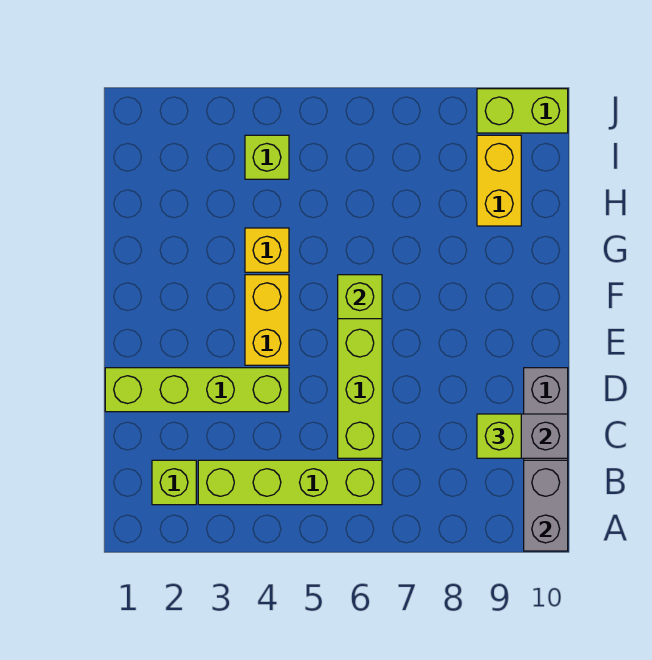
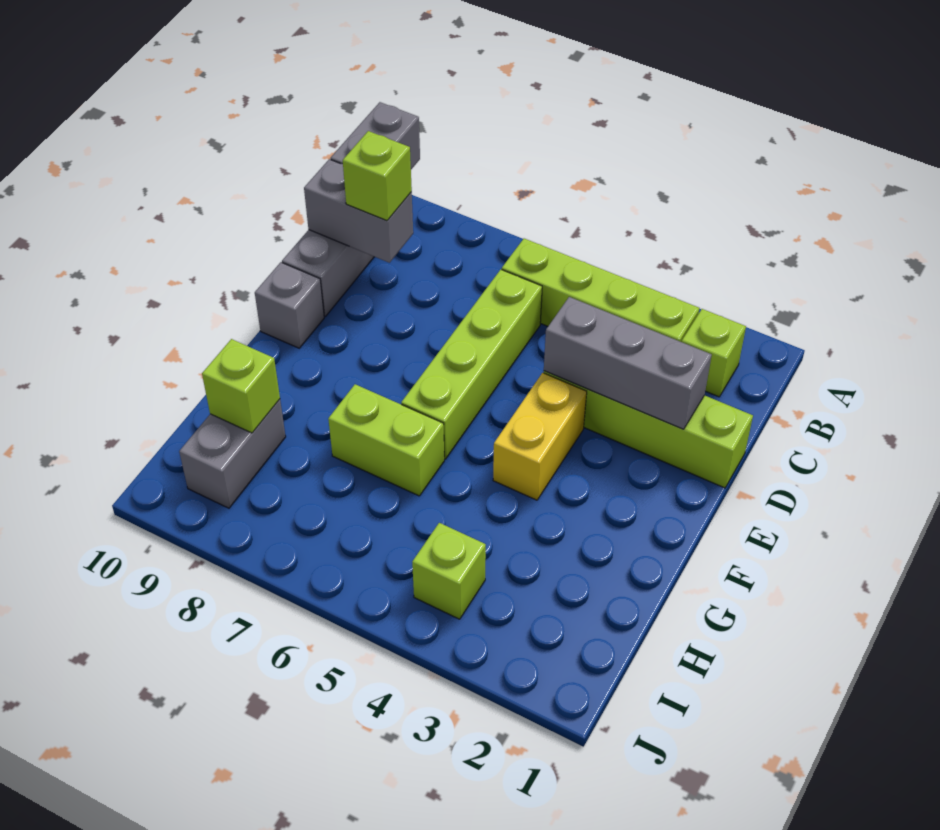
none -> grey 1x3 brick [544,297,712,429]
none -> grey 1x1 brick [255,262,324,348]
lime 1x1 brick [338,275,382,319] -> lime 1x1 brick moved to [202,339,280,433]
yellow 1x1 brick [245,228,289,272] -> none
yellow 1x2 brick [477,135,521,226] -> grey 1x2 brick [179,399,286,508]
lime 1x2 brick [477,89,568,133] -> lime 1x2 brick moved to [328,384,444,496]

